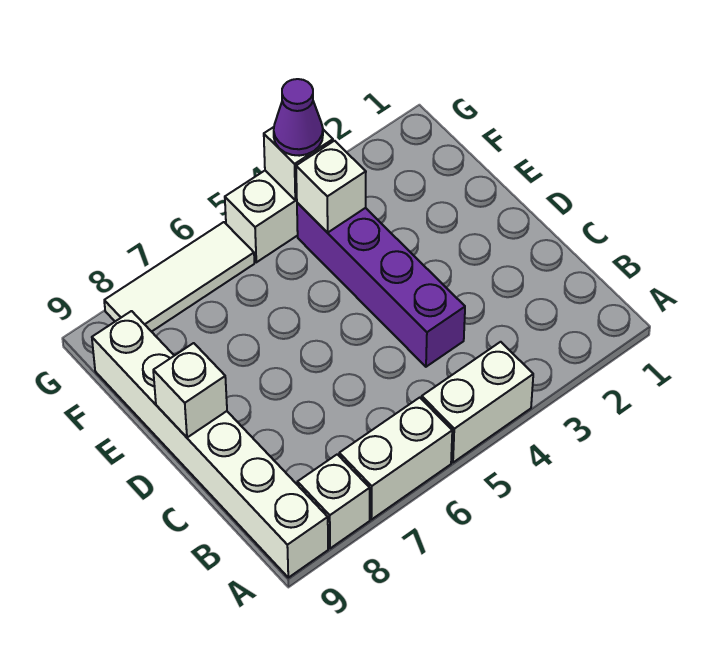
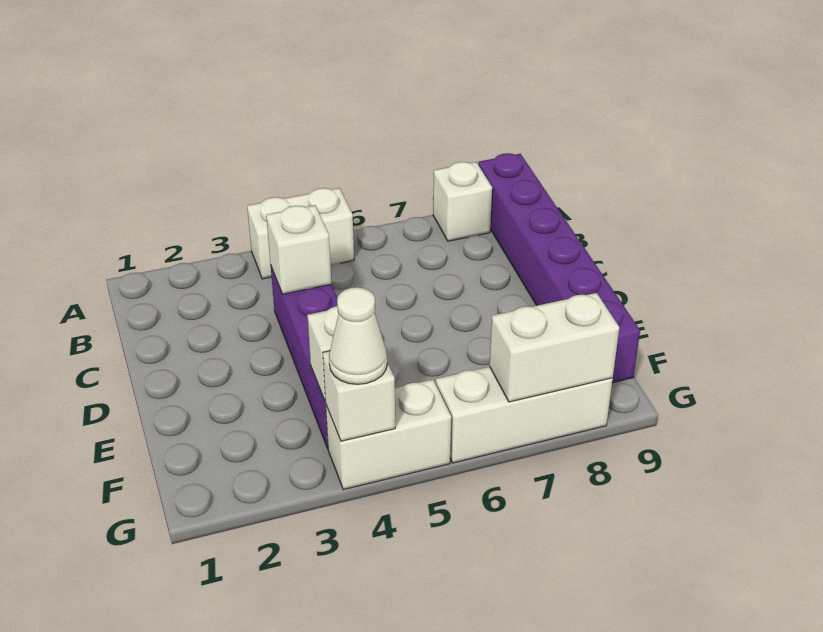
white 1x2 brick [339,398,452,520] -> white 1x2 brick moved to [489,293,619,402]
white 1x6 brick [92,311,328,578] -> purple 1x6 brick [478,153,640,383]
white 1x1 brick [153,343,227,438] -> white 1x1 brick moved to [266,205,331,294]
purple 1x1 cone [274,79,323,156] -> white 1x1 cone [329,287,387,384]
white 1x3 tile [104,222,254,332] -> white 1x3 brick [436,367,613,463]

